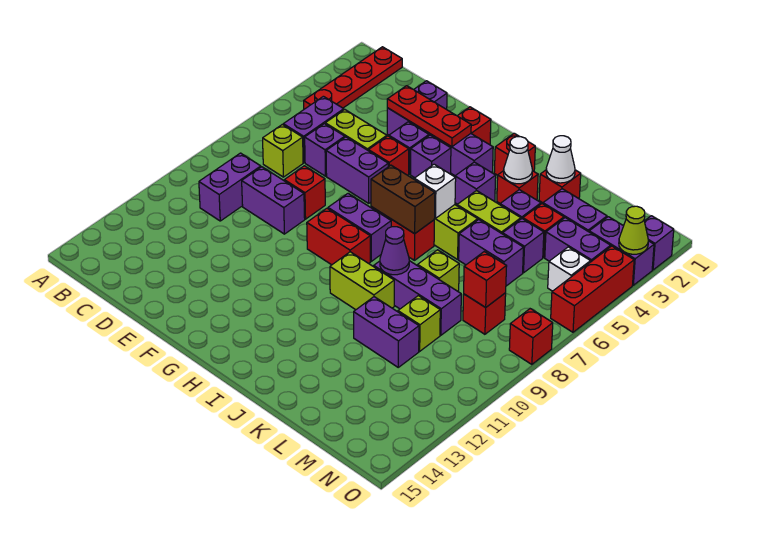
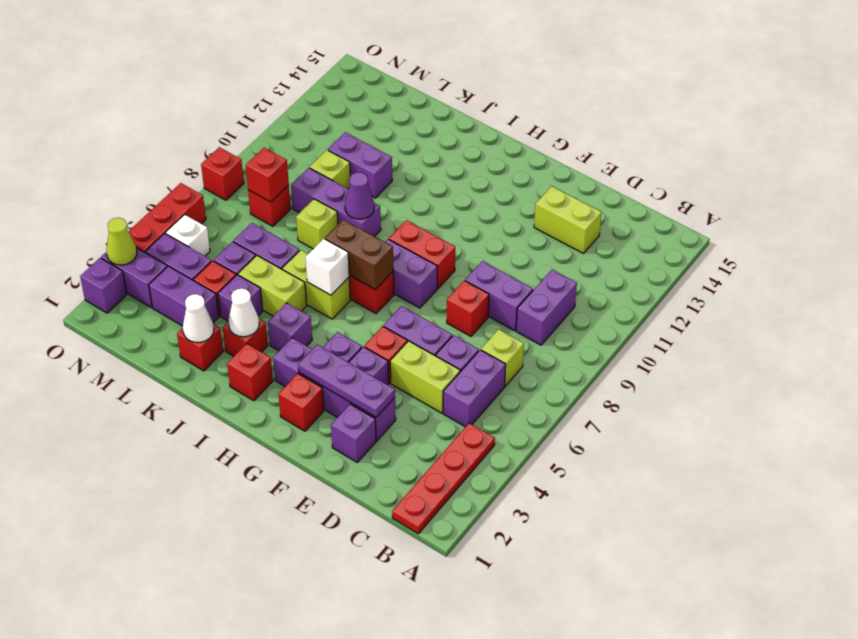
red 1x3 plate [387,86,471,147] -> purple 1x3 plate [298,345,395,417]
lime 1x2 brick [330,252,394,310] -> lime 1x2 brick moved to [534,186,602,253]

